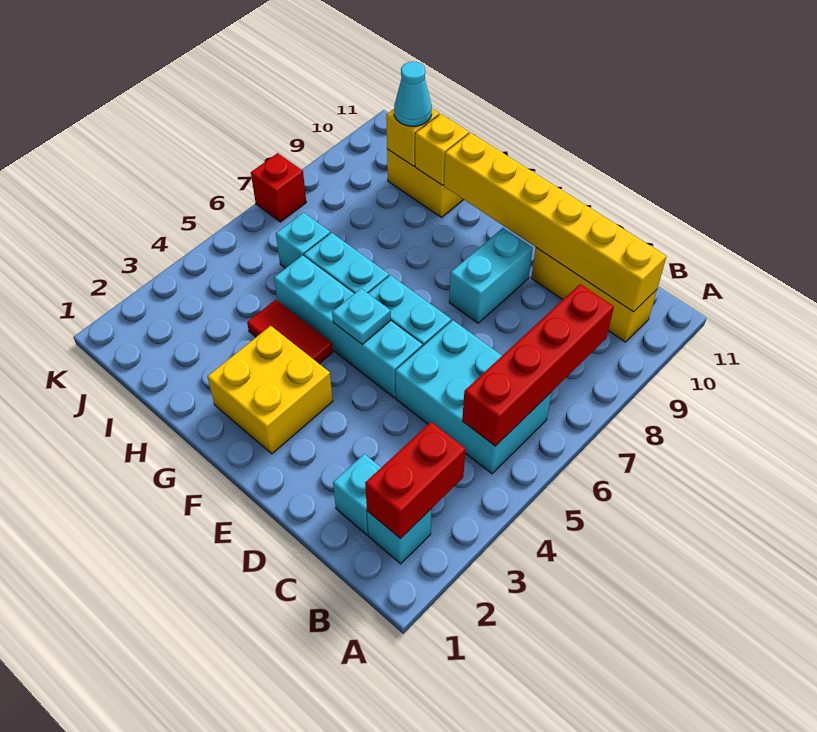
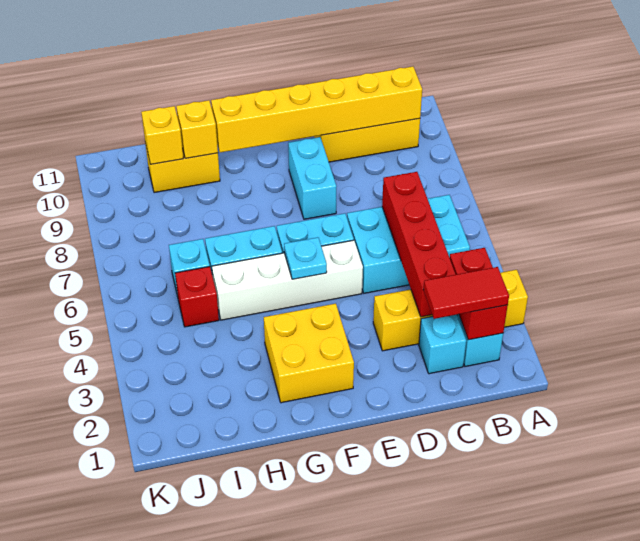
none -> yellow 1x4 brick [373,270,528,351]
red 1x4 brick [462,284,614,446] -> red 1x4 brick moved to [382,172,456,317]
cyan 1x4 brick [274,255,422,398] -> white 1x4 brick [212,240,363,320]
red 1x2 tile [247,300,333,364] -> red 1x2 tile moved to [424,267,509,319]
cyan 1x1 cone [394,62,432,126] -> none
red 1x1 brick [251,153,306,222] -> red 1x1 brick moved to [175,267,219,327]

